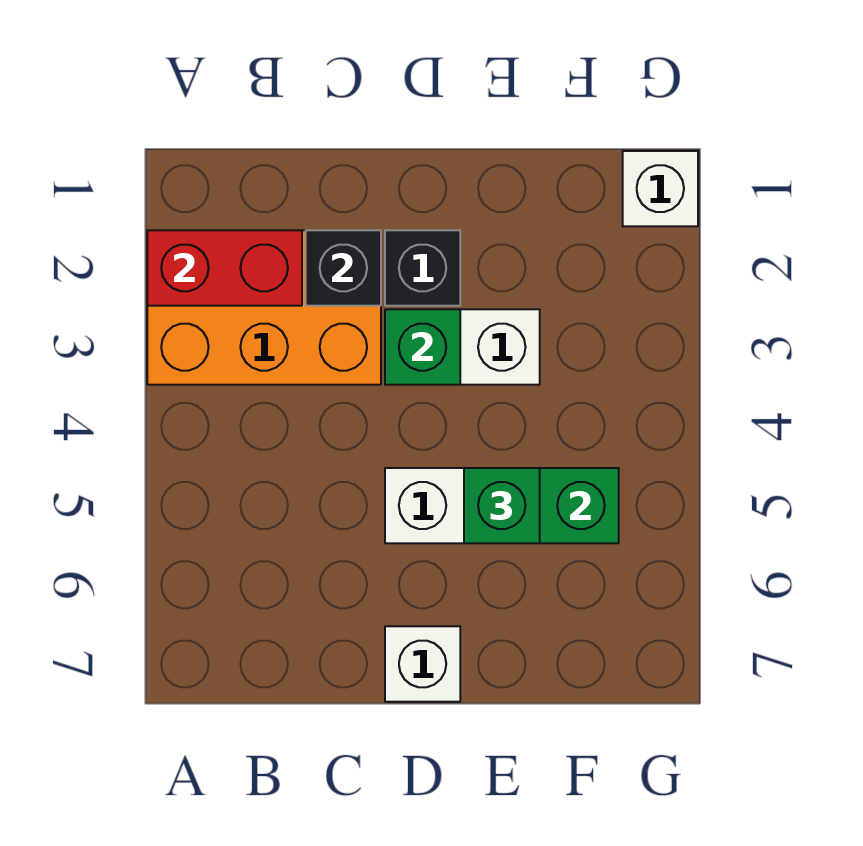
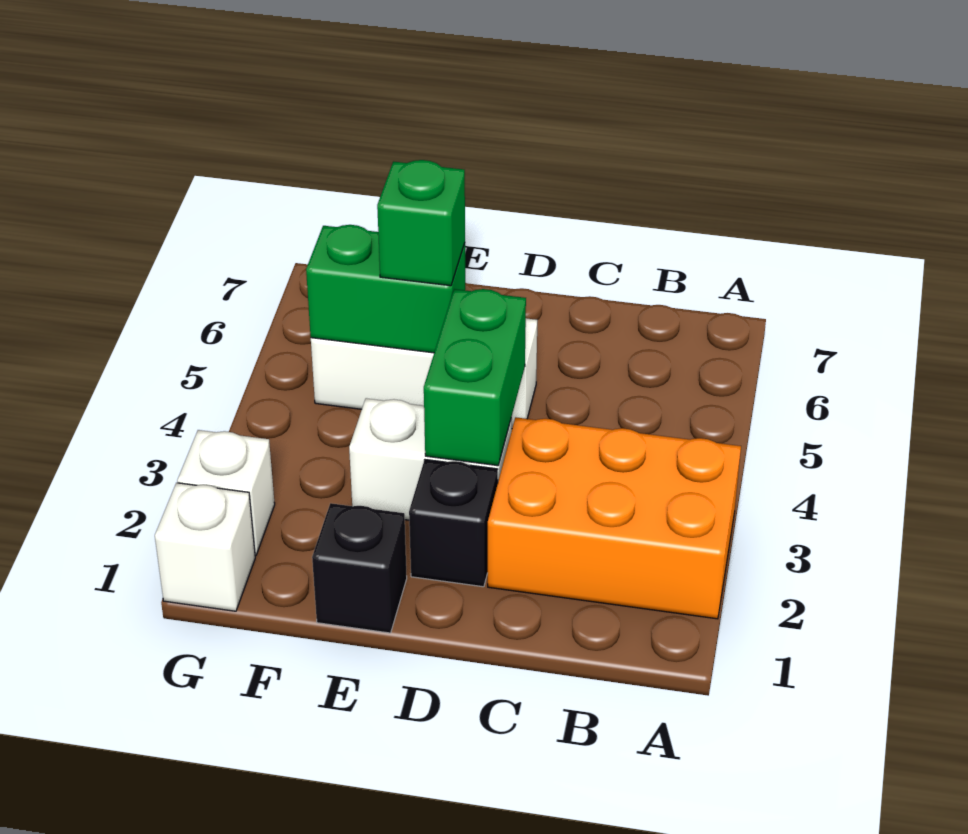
red 1x2 brick [147,230,302,306] -> none
black 1x1 brick [306,230,381,306] -> black 1x1 brick moved to [312,503,407,633]
green 1x1 brick [385,309,460,385] -> green 1x2 brick [424,289,526,466]
white 1x1 brick [385,626,460,702] -> white 1x1 brick moved to [177,430,275,555]

